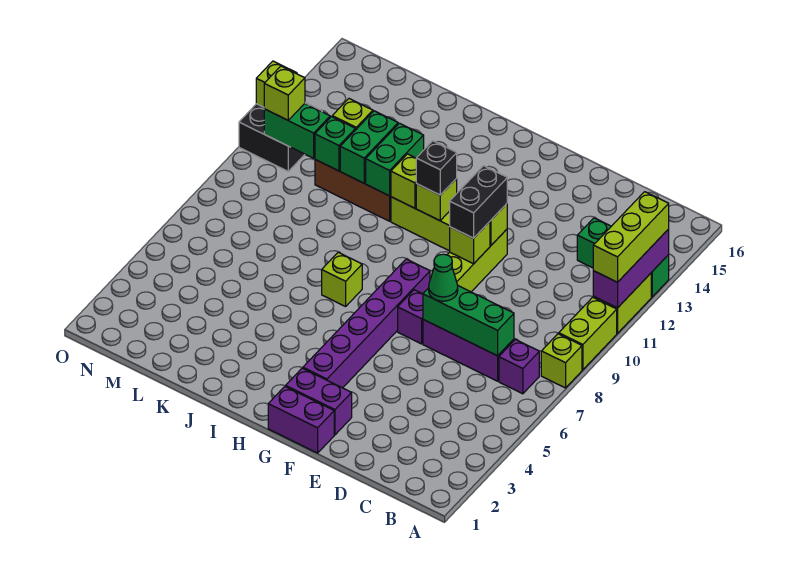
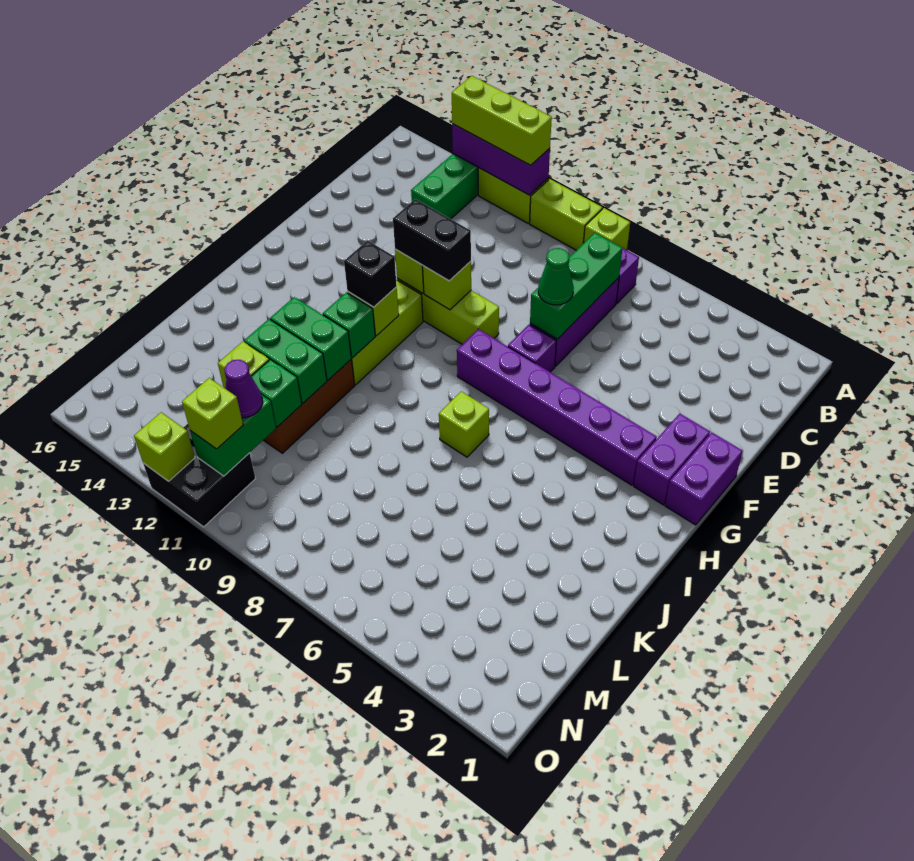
lime 1x1 brick [391,154,416,208] -> green 1x1 brick [323,292,375,358]
none -> purple 1x1 cone [225,360,263,418]

